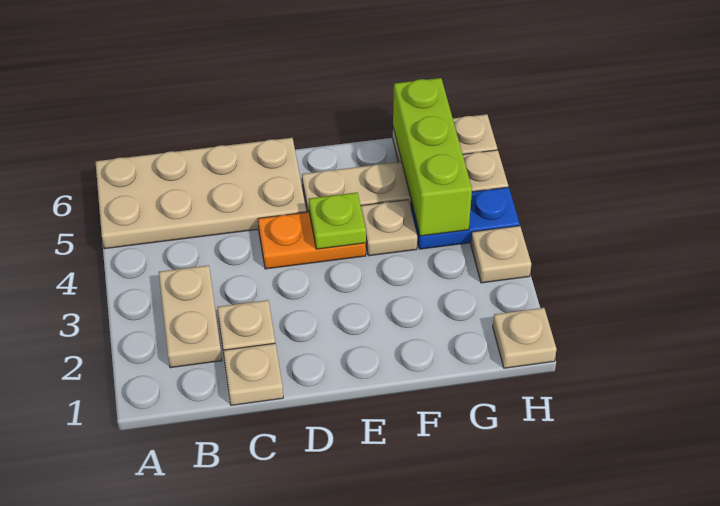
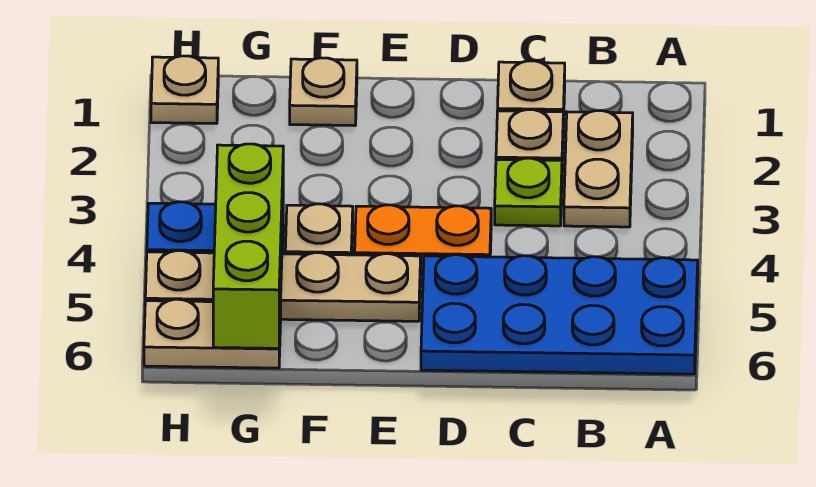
tan 2x4 plate [95,138,306,249] -> blue 2x4 plate [421,255,698,374]
lime 1x1 plate [309,192,366,249] -> lime 1x1 plate moved to [495,158,562,226]
tan 1x1 plate [471,226,531,283] -> tan 1x1 plate moved to [290,58,357,126]

